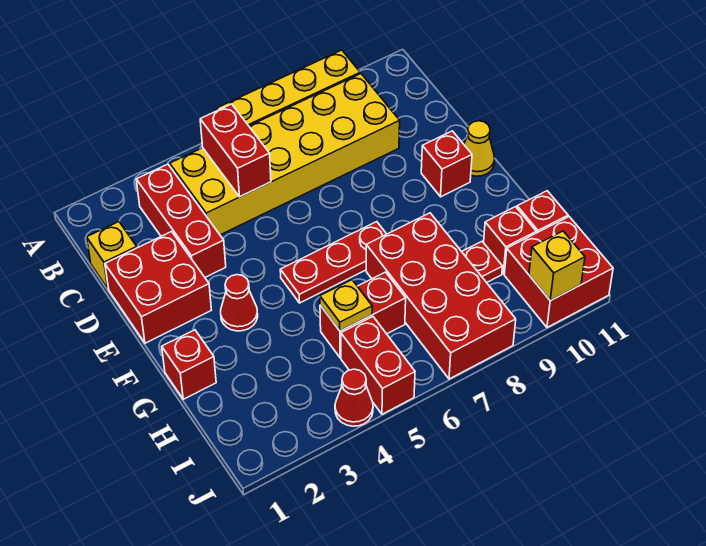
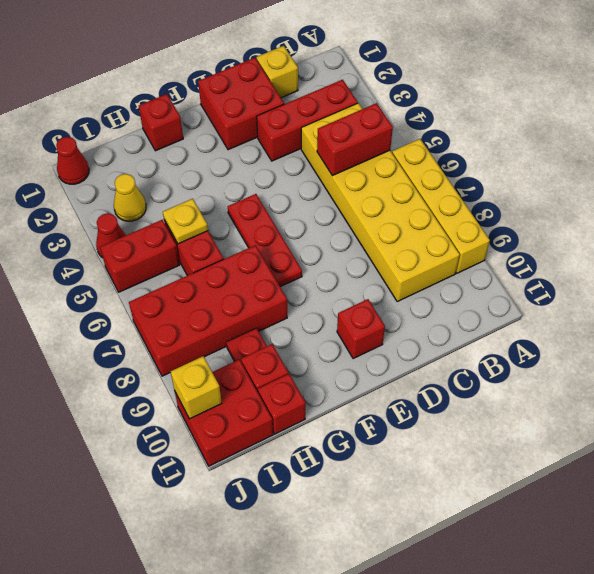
yellow 1x1 cone [464,121,495,176] -> yellow 1x1 cone moved to [114,174,146,221]
red 1x1 cone [221,275,258,331] -> red 1x1 cone moved to [56,137,89,184]

